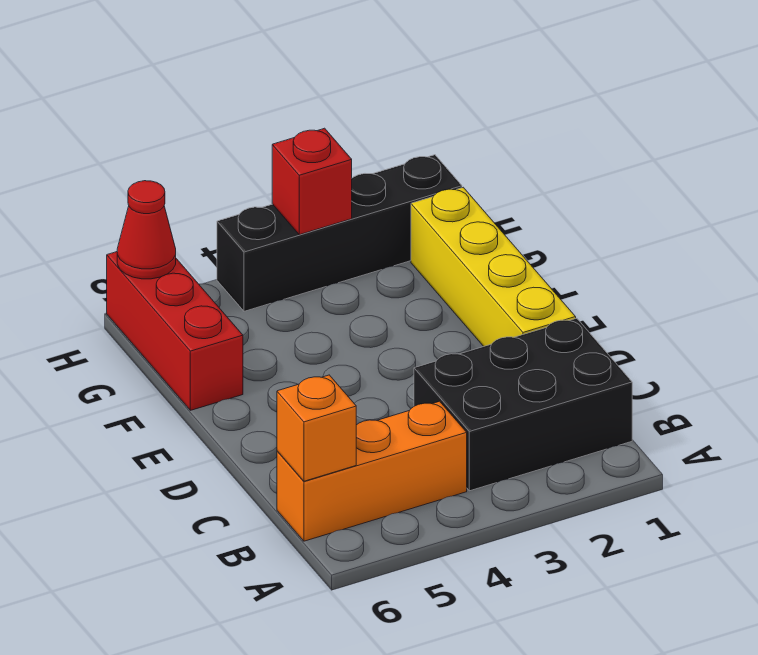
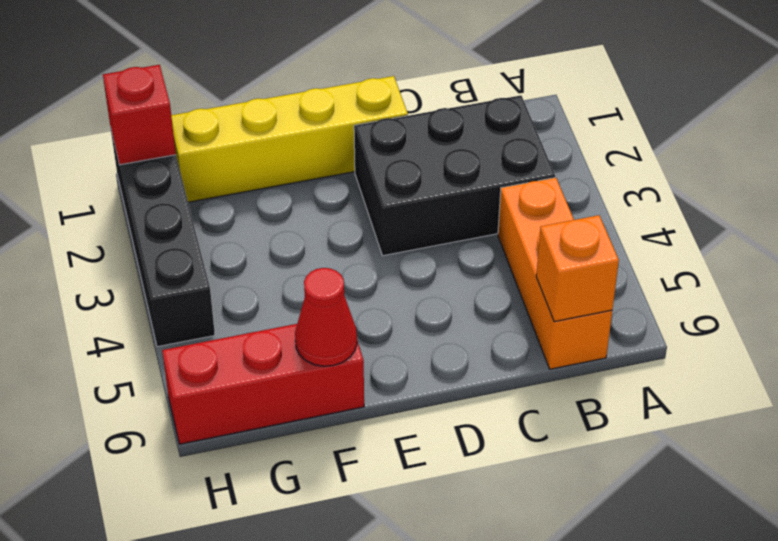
black 2x3 brick [414,318,632,491] -> black 2x3 brick turned to [354,95,555,256]
red 1x1 brick [272,128,352,235] -> red 1x1 brick moved to [103,65,176,165]
red 1x1 cone [117,181,176,279] -> red 1x1 cone moved to [295,268,357,366]

